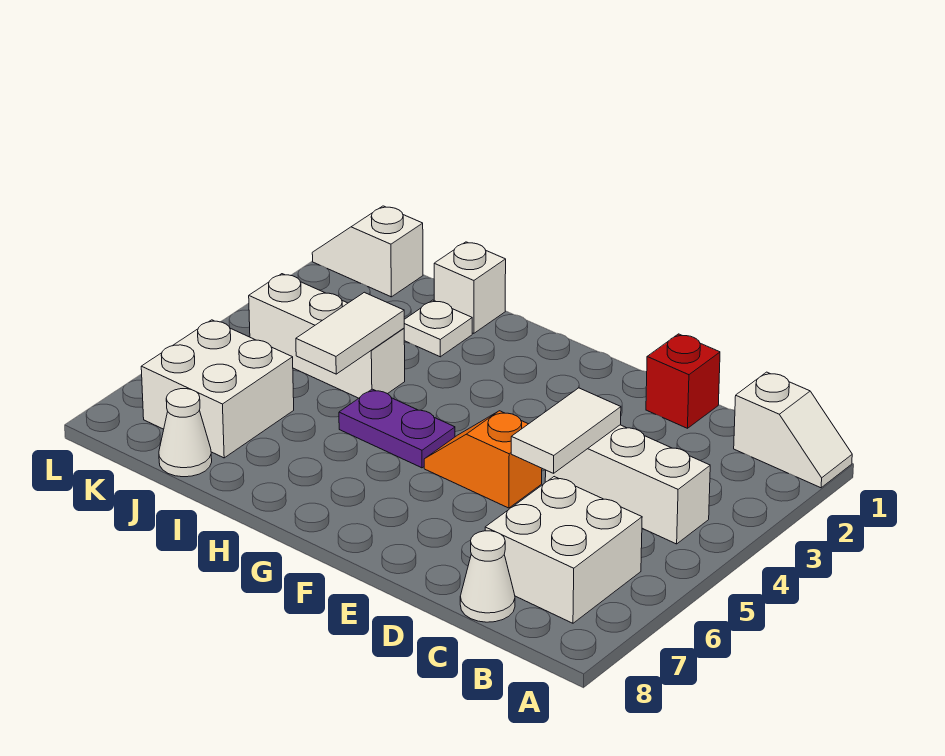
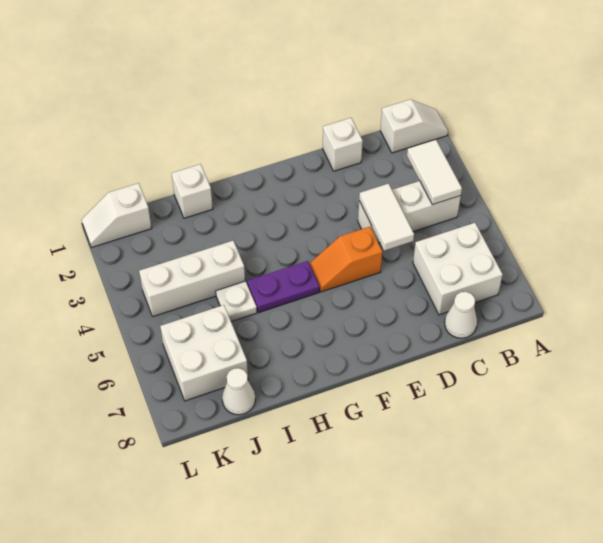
red 1x1 brick [646,334,720,428] -> white 1x1 brick [323,118,363,171]
white 1x1 plate [404,300,472,357] -> white 1x1 plate moved to [216,281,257,322]
white 1x2 tile [296,292,404,374] -> white 1x2 tile moved to [407,140,462,205]

